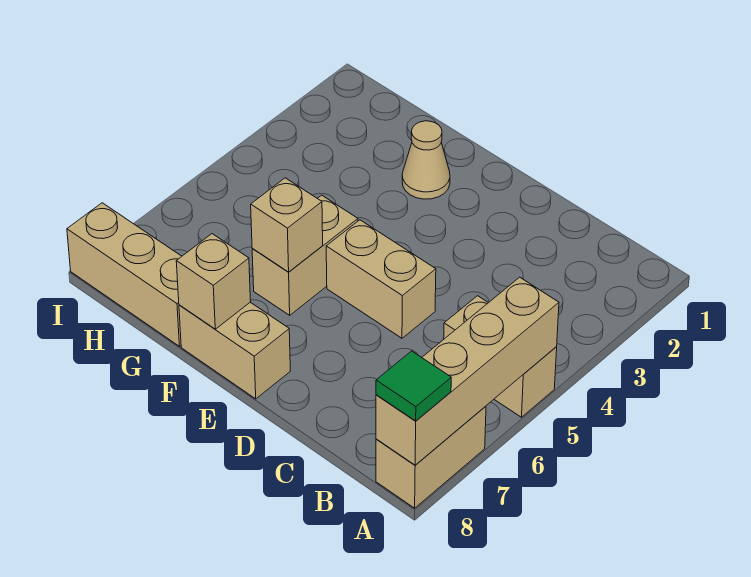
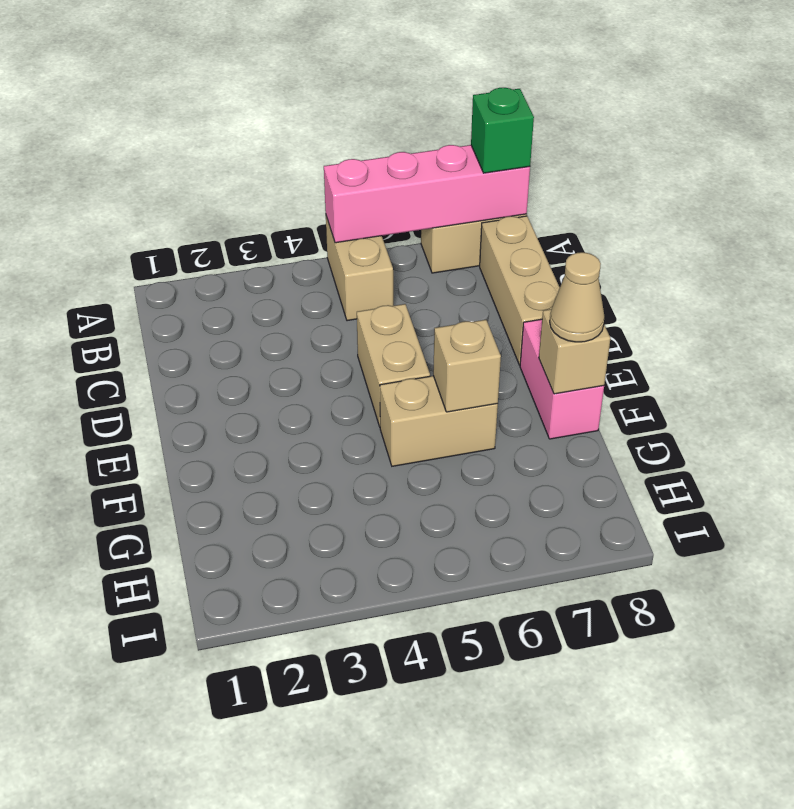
tan 1x4 brick [376,277,559,465] -> pink 1x4 brick [324,145,530,243]
green 1x1 tile [376,351,451,421] -> green 1x1 brick [471,88,534,173]
tan 1x2 brick [179,302,290,399] -> pink 1x2 brick [520,319,604,439]
tan 1x1 cone [402,121,450,199] -> tan 1x1 cone moved to [550,252,605,342]
tan 1x3 brick [67,203,182,346] -> tan 1x3 brick moved to [480,216,560,365]

